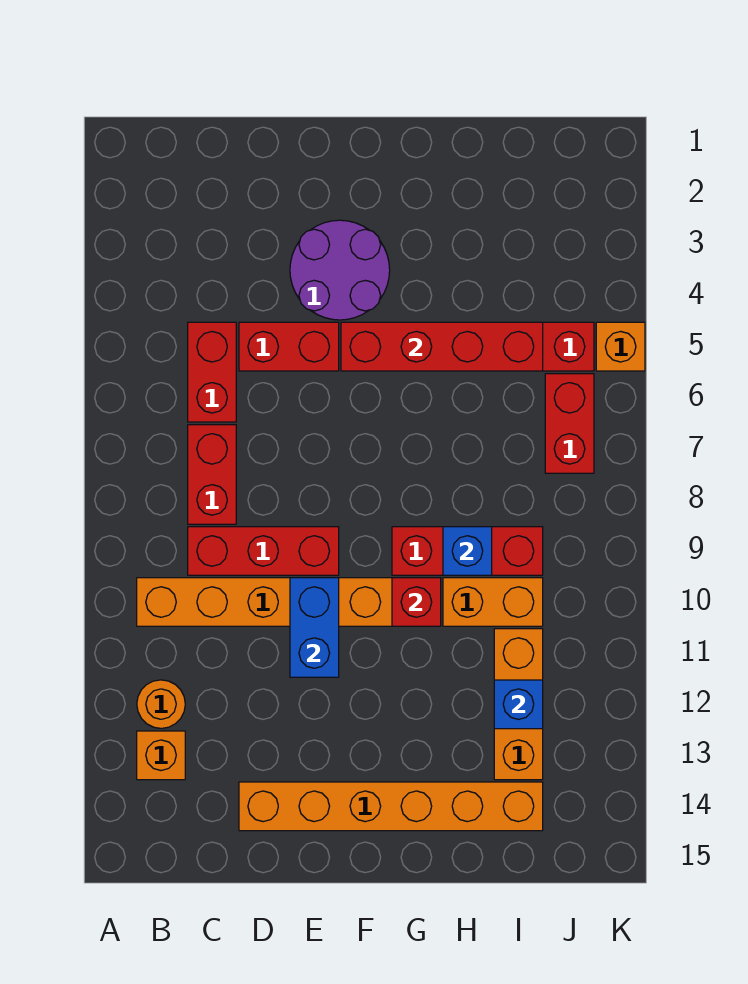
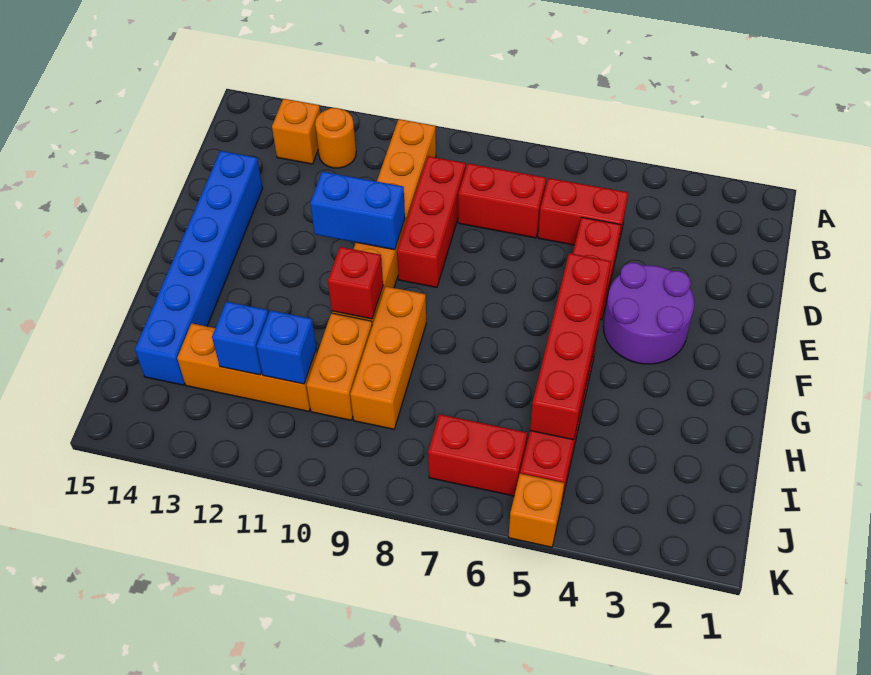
orange 1x6 brick [239,782,543,831] -> blue 1x6 brick [135,151,263,385]
red 1x3 brick [392,527,543,575] -> orange 1x3 brick [350,286,426,429]
blue 1x1 brick [443,527,492,575] -> blue 1x1 brick moved to [257,310,317,384]

